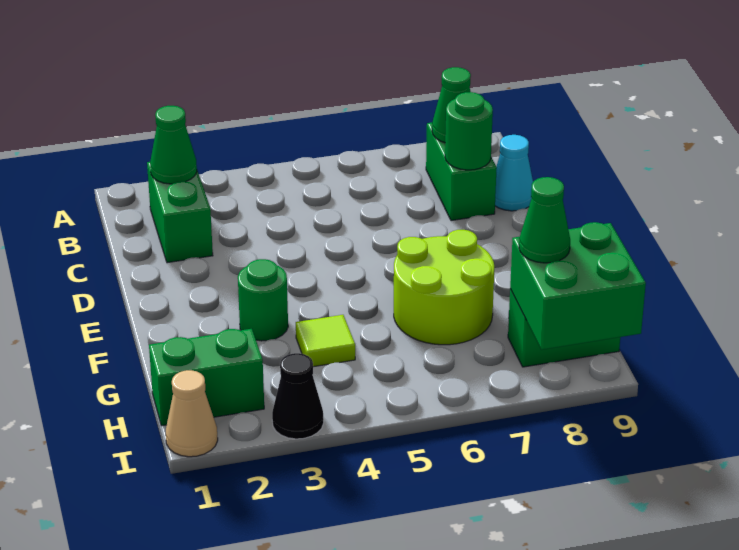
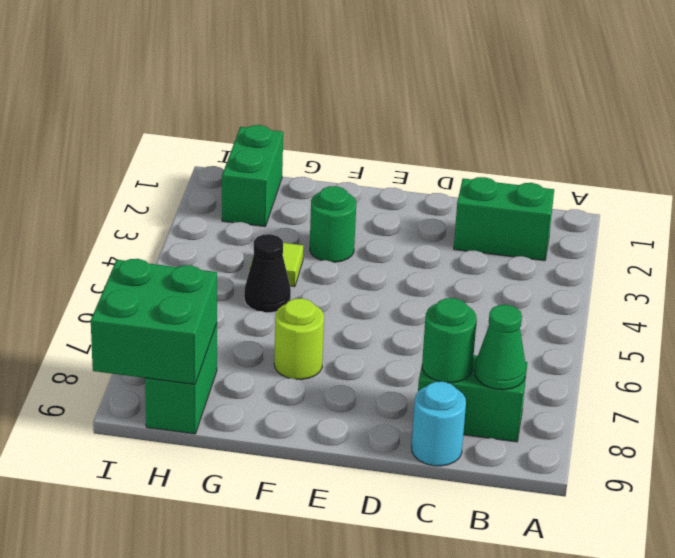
green 1x1 cone [150,106,197,184] -> none
cyan 1x1 cone [495,135,533,211] -> cyan 1x1 round brick [412,382,466,466]
lime 2x2 round brick [394,230,494,345] -> lime 1x1 round brick [274,298,324,380]
green 1x1 cone [519,177,570,263] -> none
tan 1x1 cone [166,370,218,457] -> none
black 1x1 cone [272,353,324,439] -> black 1x1 cone moved to [244,234,291,313]

